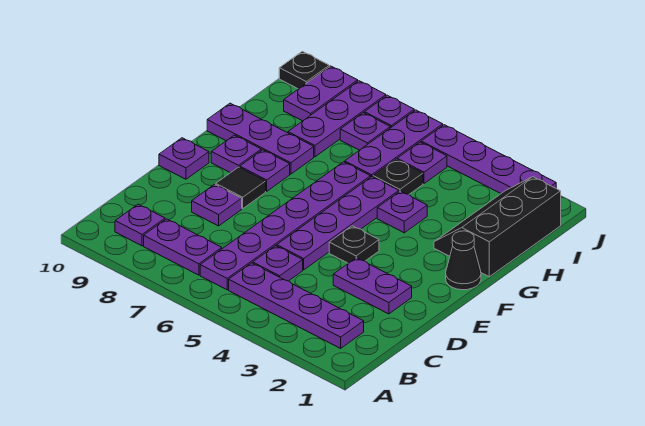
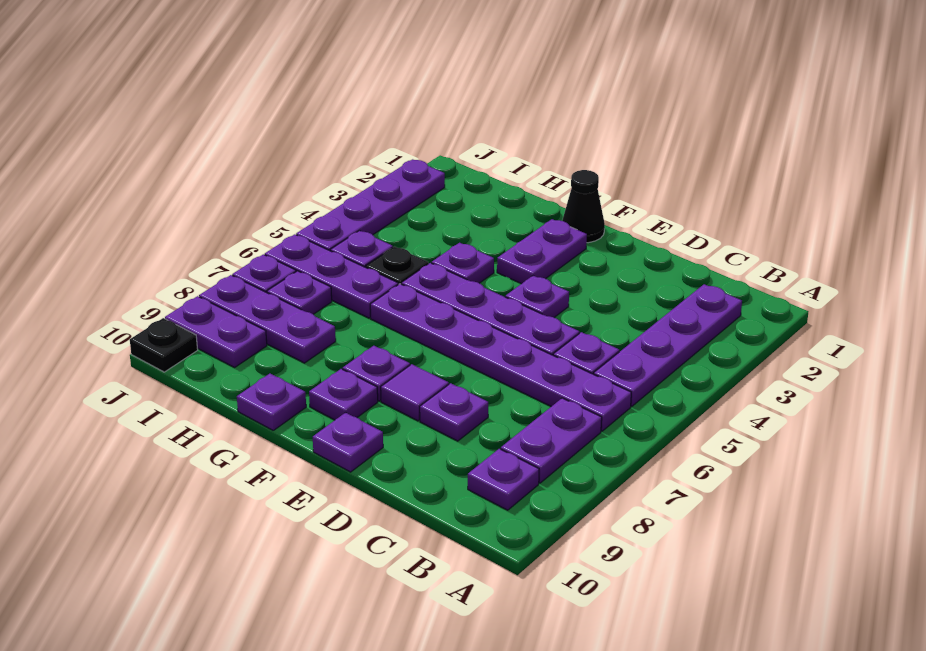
purple 1x2 plate [333,258,412,314] -> purple 1x2 plate moved to [497,219,587,284]
black 1x1 plate [329,226,379,263] -> purple 1x1 plate [505,276,569,318]
black 1x1 tile [216,167,266,209] -> purple 1x1 tile [381,364,449,421]
black 2x3 slope [434,177,561,277] -> none
purple 1x3 plate [207,103,314,174] -> purple 1x1 plate [237,374,306,430]

